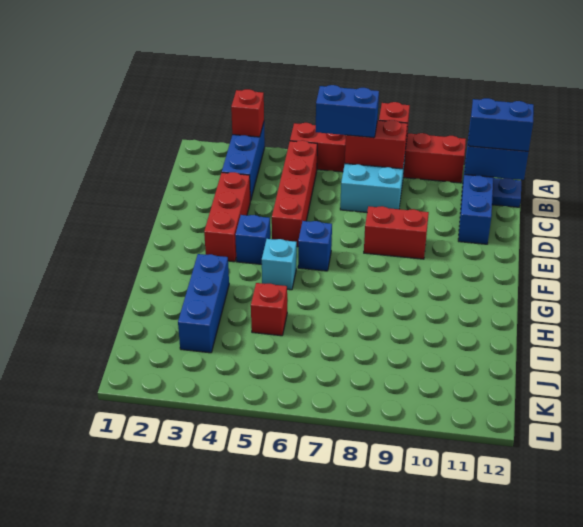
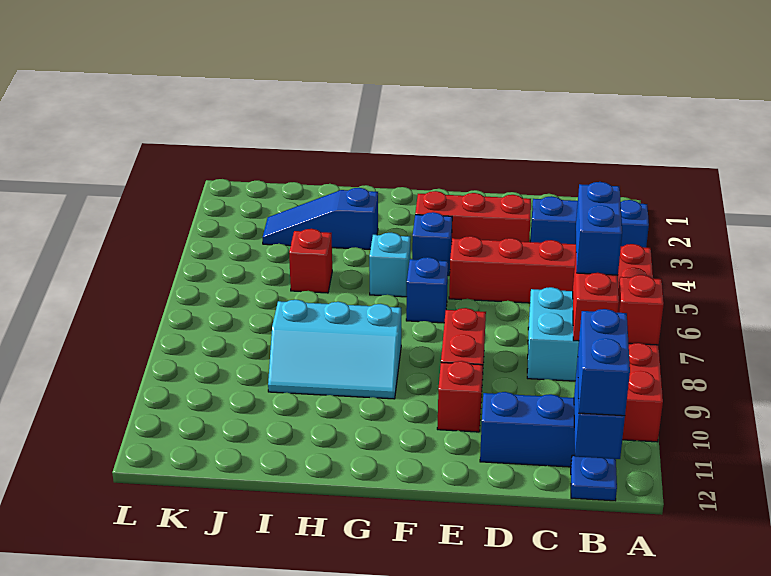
red 1x1 brick [231,89,264,137] -> red 1x1 brick moved to [437,361,483,432]
none -> cyan 2x3 slope [268,300,401,399]
blue 1x3 brick [178,254,229,353] -> blue 1x3 slope [263,188,378,249]

